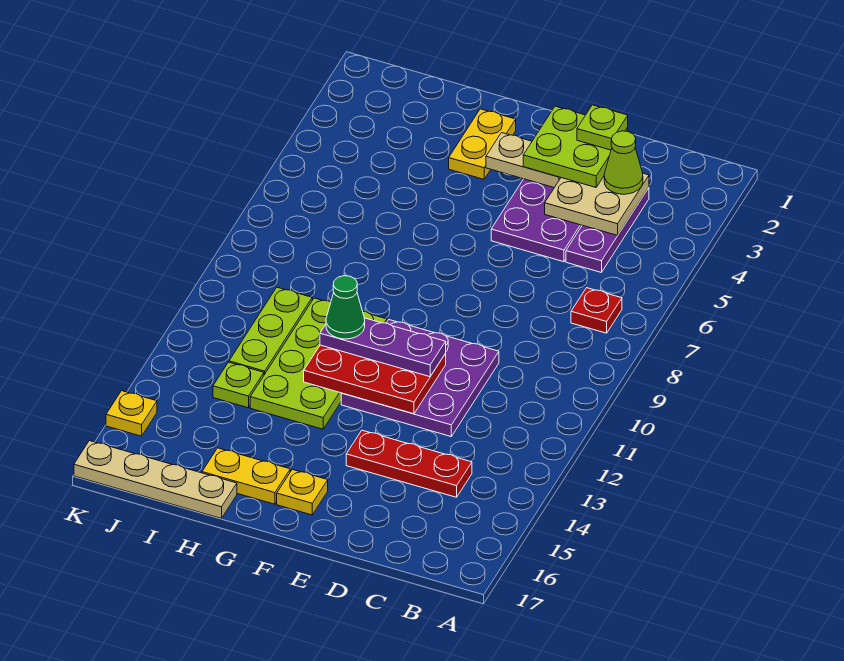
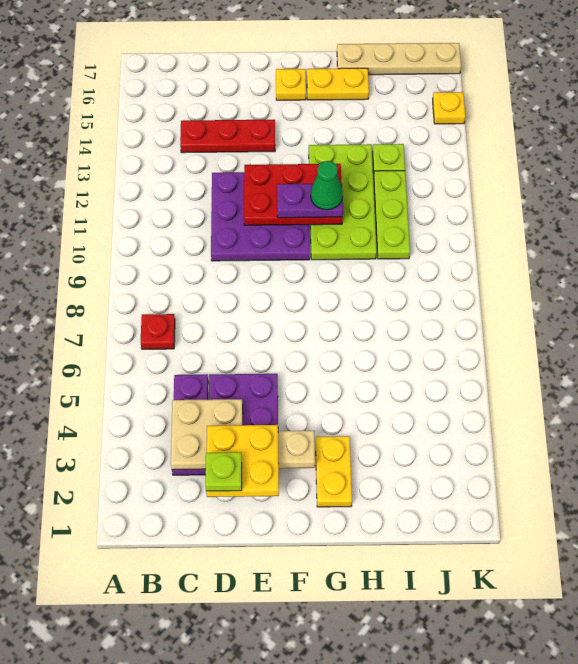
lime 1x1 cone [604,131,643,194] -> none
lime 2x2 plate [523,106,628,187] -> yellow 2x2 plate [206,425,279,497]
purple 1x3 plate [320,318,446,377] -> purple 1x2 plate [277,183,343,218]

